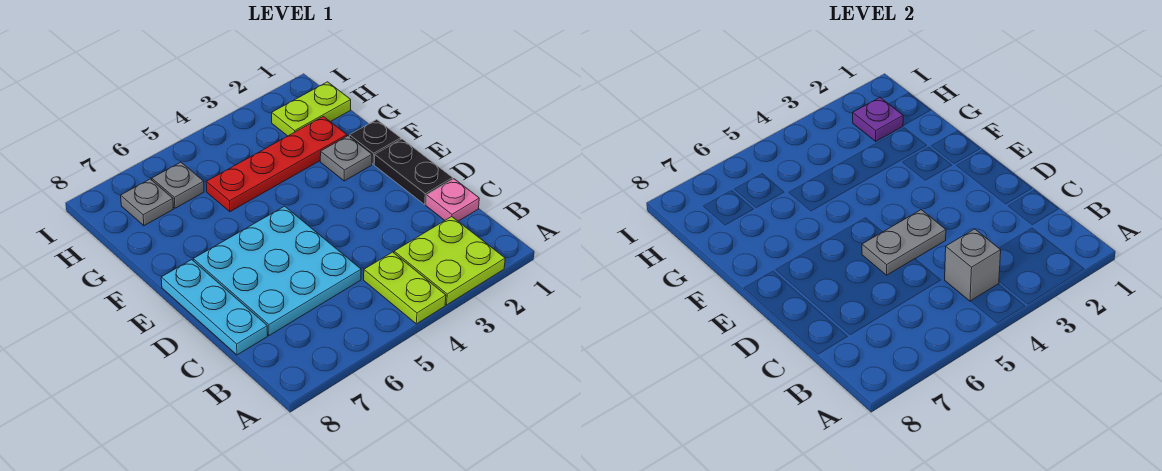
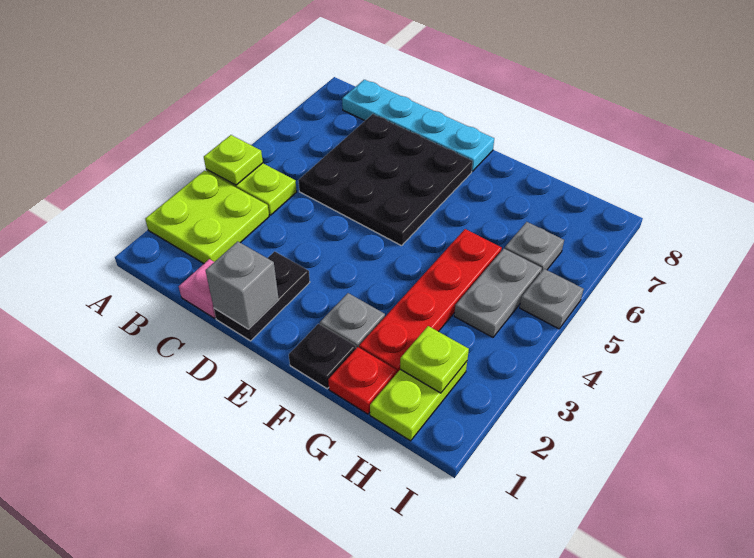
none -> lime 1x1 plate [204,135,263,185]
grey 1x1 brick [945,229,1001,301] -> grey 1x1 brick moved to [206,241,279,329]
cyan 3x3 plate [193,206,361,335] -> black 3x3 plate [298,114,473,246]
cyan 1x3 plate [161,260,268,355] -> cyan 1x4 plate [342,80,494,171]
black 1x2 plate [374,139,453,204] -> black 1x2 plate turned to [214,251,310,341]
grey 1x2 plate [862,210,946,275] -> grey 1x2 plate moved to [454,249,542,337]
none -> red 1x1 plate [328,347,397,414]
purple 1x1 plate [853,98,903,141] -> lime 1x1 plate [400,326,469,393]
grey 1x1 plate [121,179,173,226] -> grey 1x1 plate moved to [520,269,584,329]

